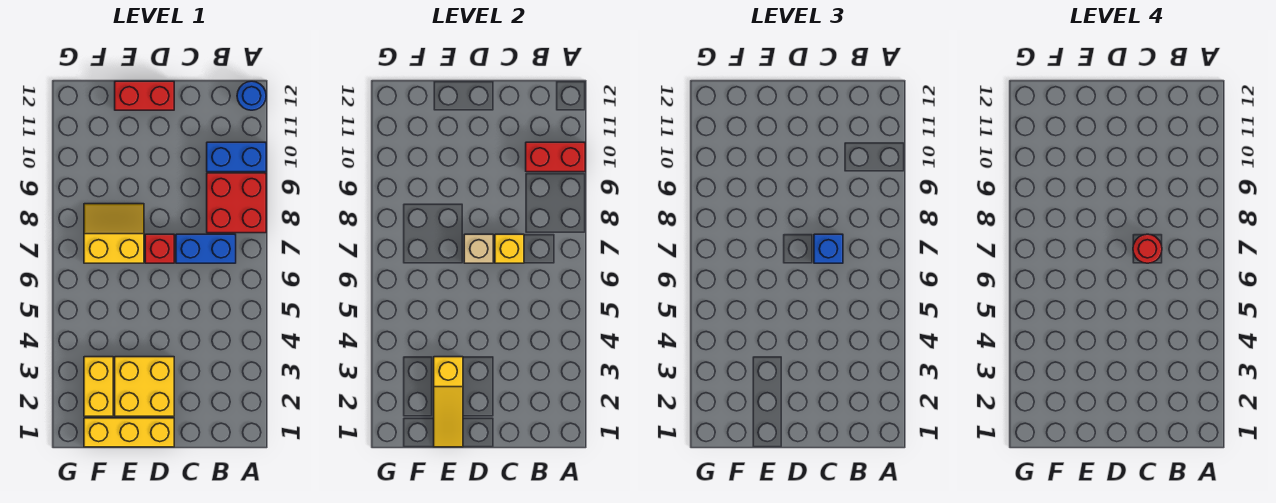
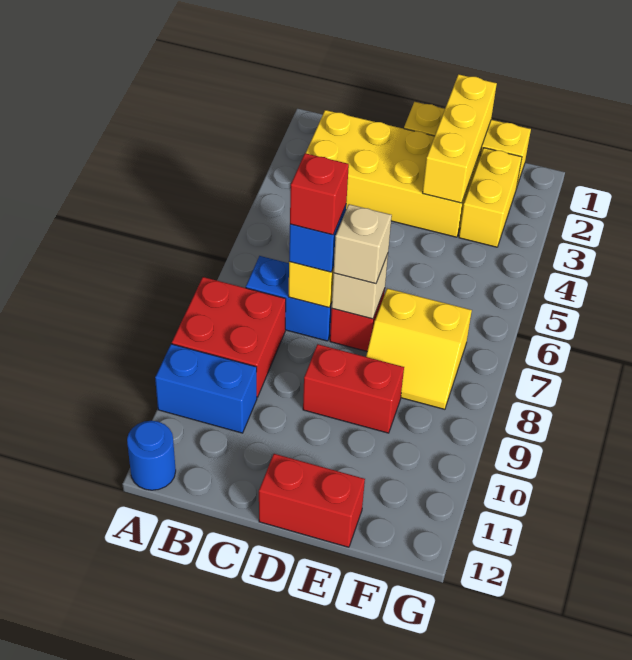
red 1x2 brick [526,142,585,172] -> red 1x2 brick moved to [303,344,404,433]
red 1x1 round brick [1133,234,1162,263] -> red 1x1 brick [290,153,349,235]
yellow 2x2 brick [115,357,174,416] -> yellow 2x4 brick [306,110,481,237]
none -> tan 1x1 brick [333,204,392,284]
yellow 1x3 slope [434,357,463,447] -> yellow 1x3 brick [423,74,497,203]

